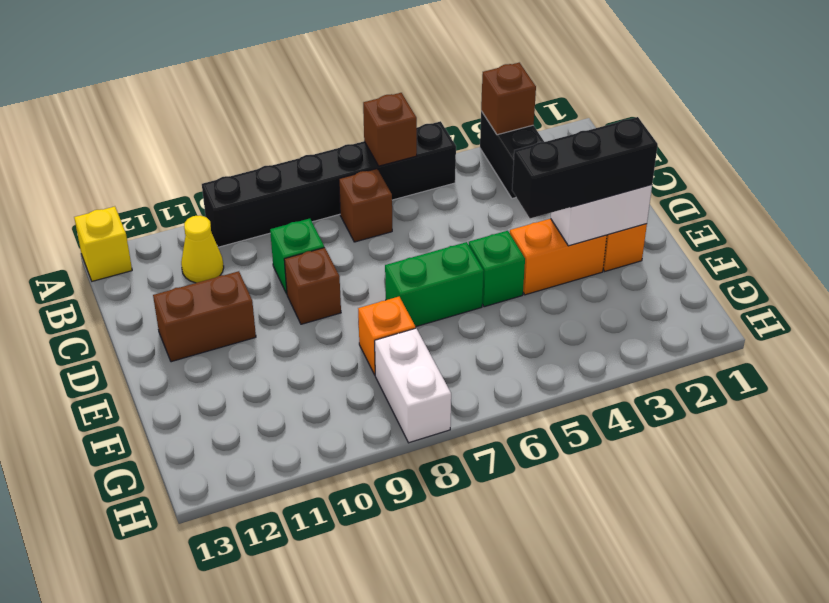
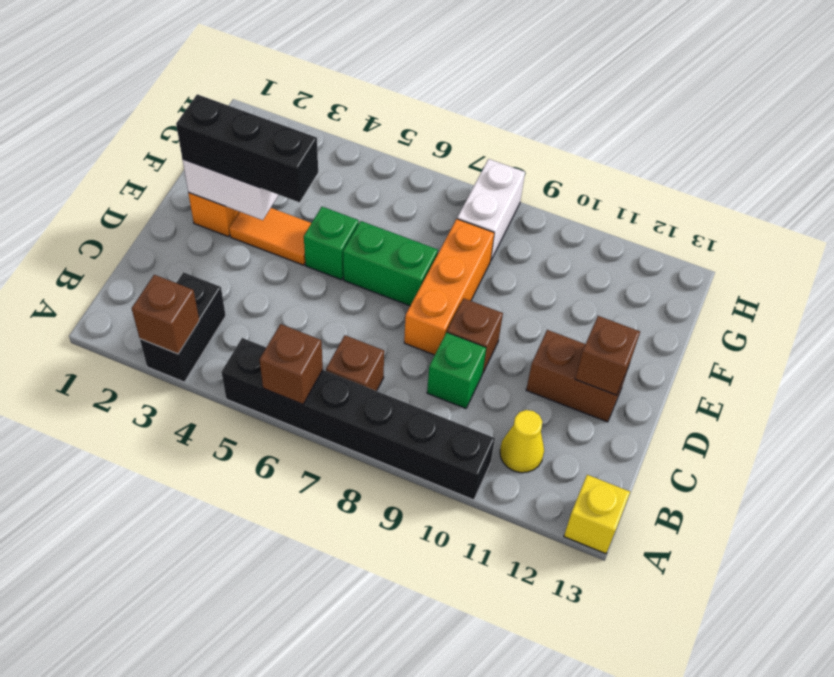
none -> brown 1x1 brick [575,316,640,395]
orange 1x2 brick [510,219,607,295] -> orange 1x2 tile [229,208,311,265]
orange 1x1 brick [358,297,416,375] -> orange 1x3 brick [404,219,494,355]

